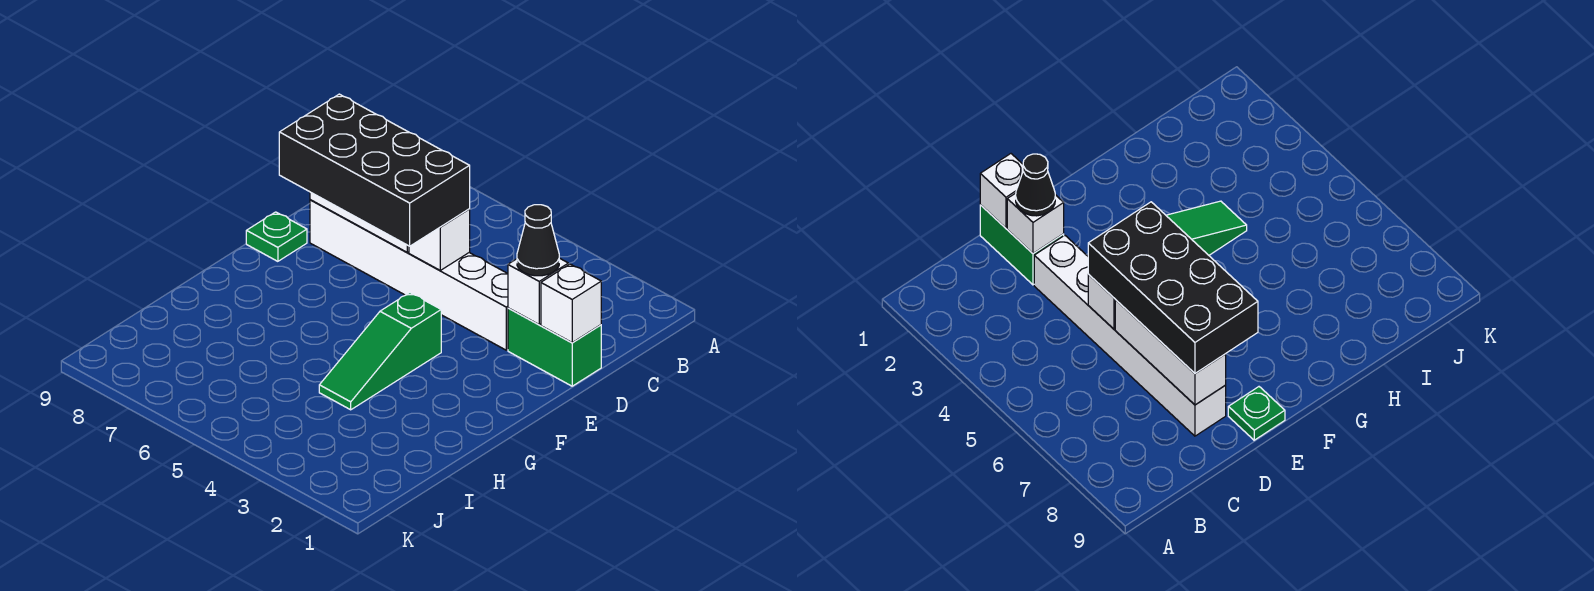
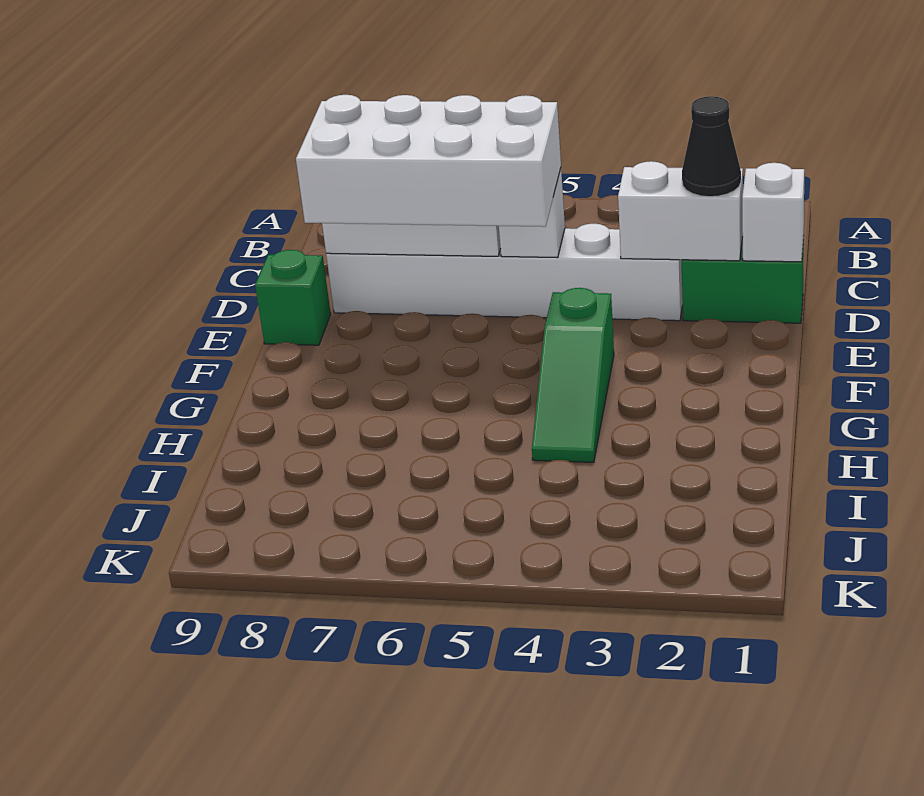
white 1x1 brick [508,258,568,325] -> white 1x2 brick [618,161,743,261]
black 2x4 brick [279,94,470,246] -> white 2x4 brick [296,95,561,227]
green 1x1 plate [246,212,307,261] -> green 1x1 brick [255,250,331,345]

